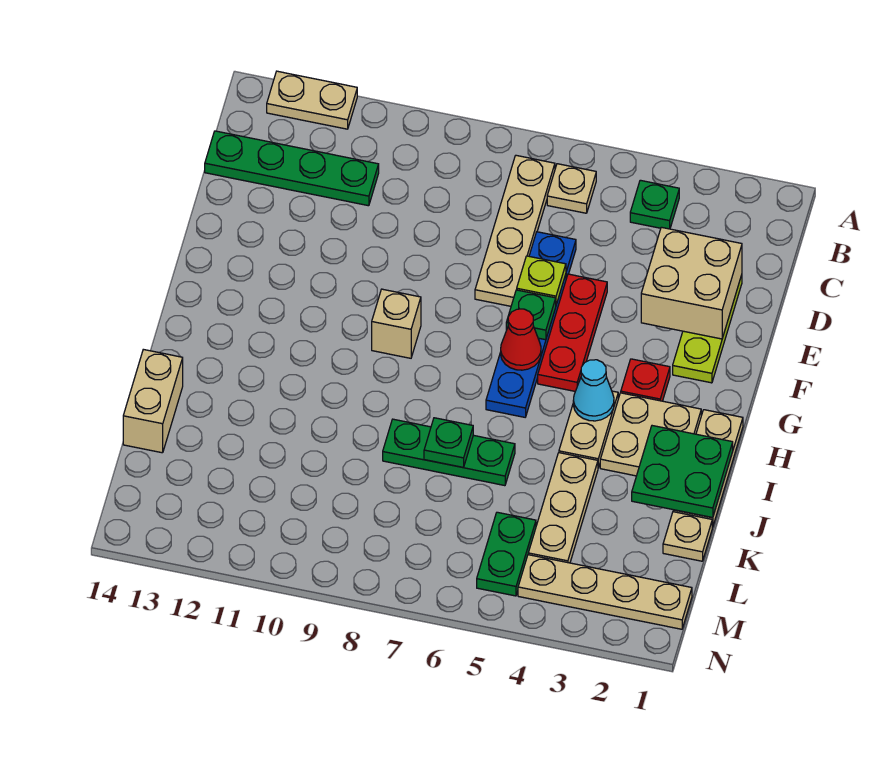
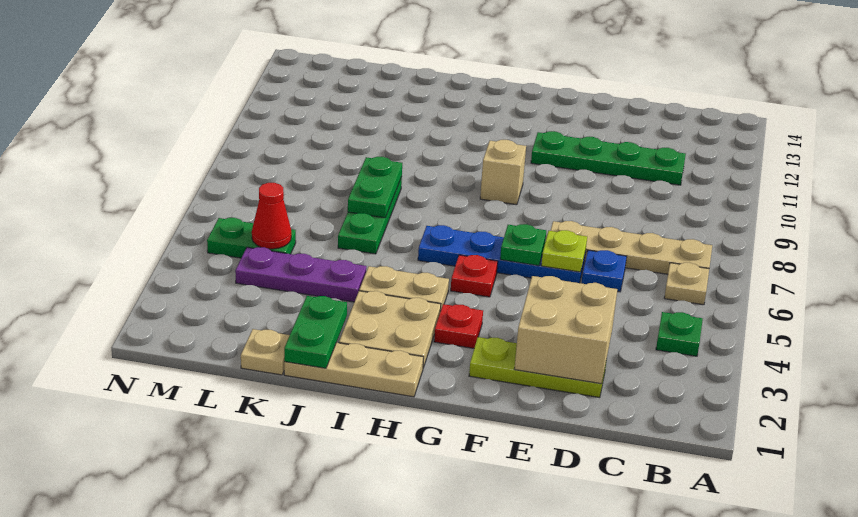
tan 1x2 plate [267,71,357,129] -> none
green 1x4 plate [205,131,379,206] -> green 1x4 plate turned to [531,131,686,185]
red 1x3 plate [538,274,607,391] -> red 1x1 plate [451,255,498,297]
red 1x1 cone [501,309,541,370] -> red 1x1 cone moved to [252,183,291,249]
cyan 1x1 cone [573,360,614,421] -> none
green 2x2 plate [632,426,733,518] -> green 1x2 plate [284,296,347,368]
tan 1x3 plate [528,453,598,563] -> purple 1x3 plate [235,247,367,302]
green 1x1 plate [424,418,473,467] -> green 1x2 plate [348,157,402,218]
tan 1x2 brick [123,349,183,453] -> none
tan 1x4 plate [518,555,692,629] -> none

